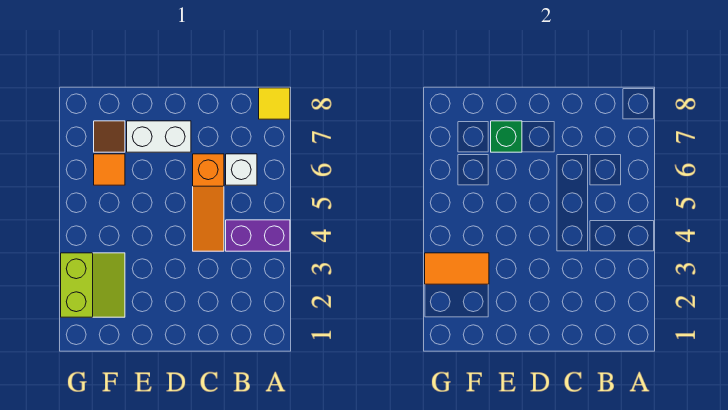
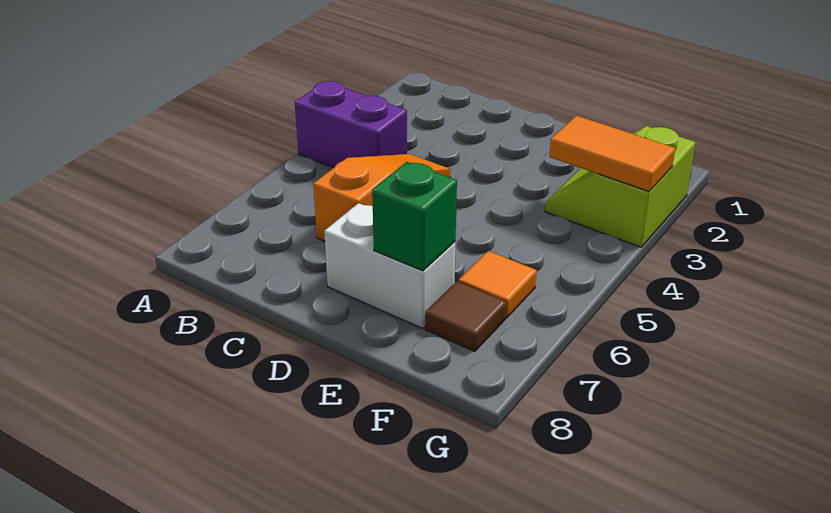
yellow 1x1 tile [259,88,290,119] -> none
white 1x1 brick [226,154,257,185] -> none

